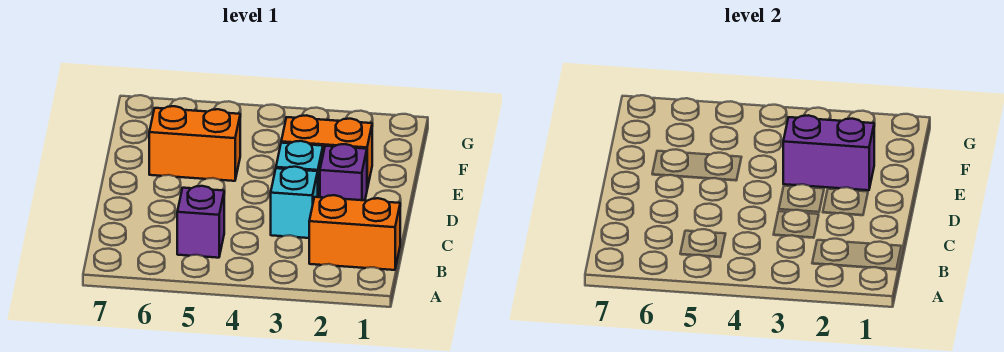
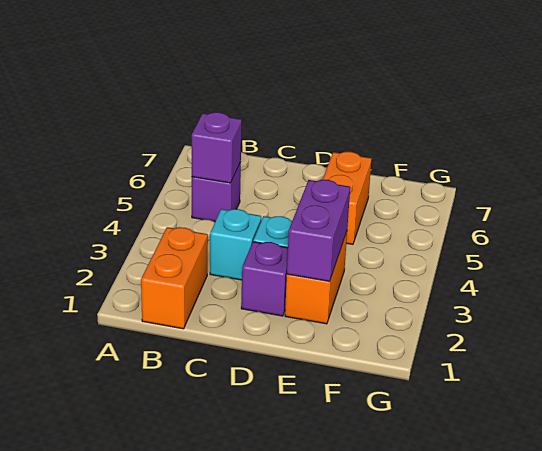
none -> purple 1x1 brick [192,112,242,183]

